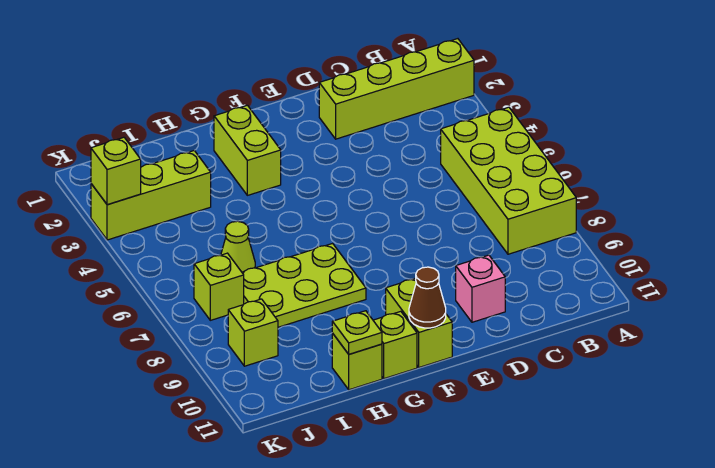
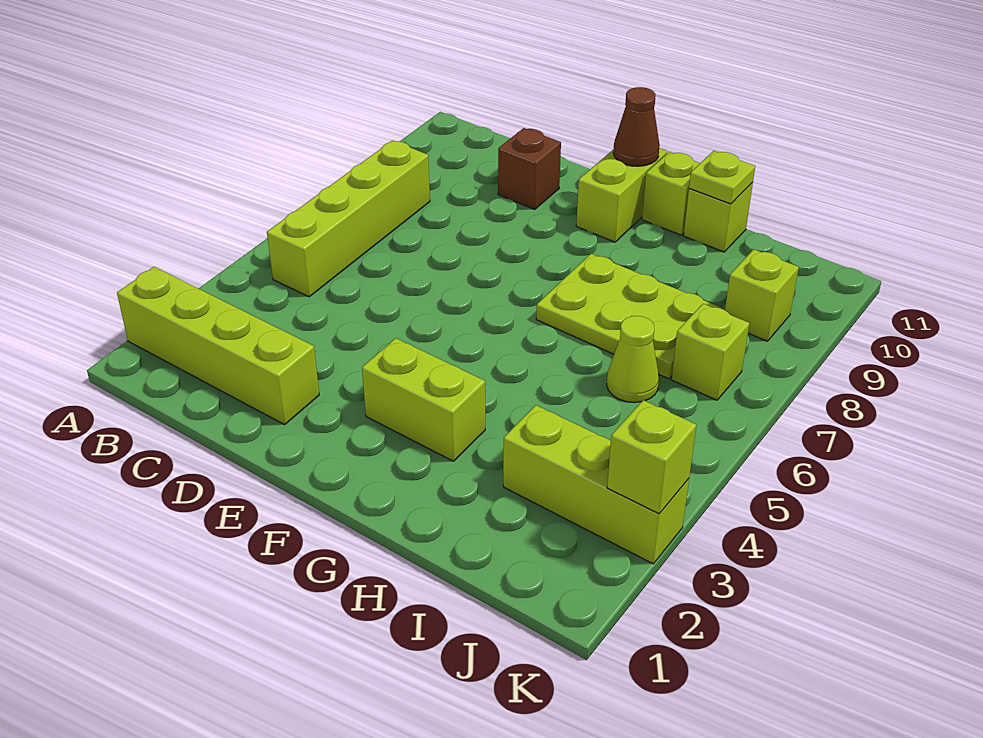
lime 2x4 brick [441,107,576,254] -> lime 1x4 brick [267,140,430,297]
pink 1x1 brick [456,255,505,322] -> brown 1x1 brick [498,128,561,209]
lime 1x2 brick [214,105,281,195] -> lime 1x2 brick turned to [362,338,485,461]

